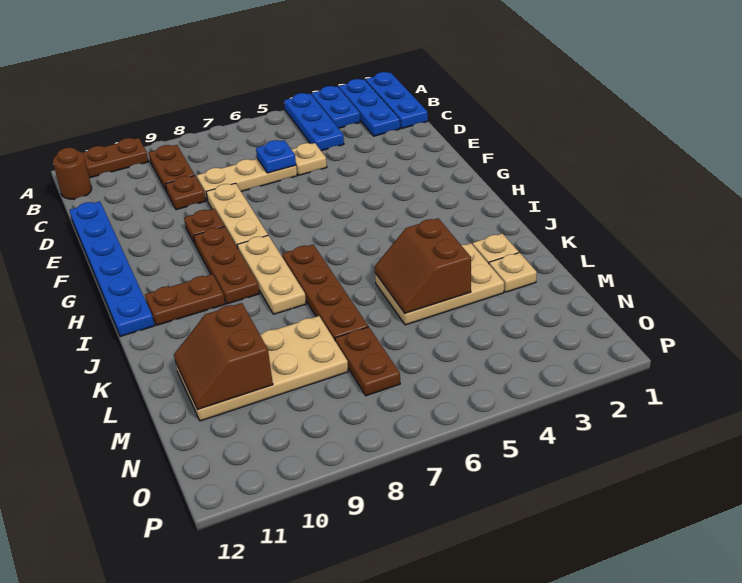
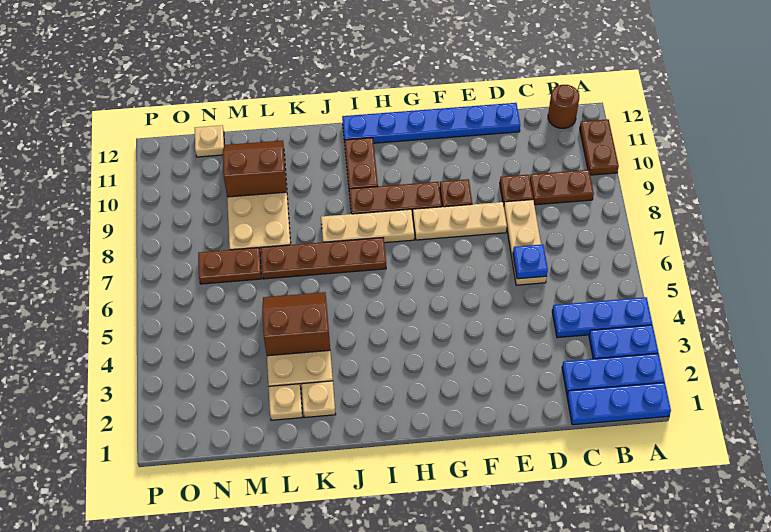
tan 1x1 plate [291,143,327,175] -> tan 1x1 plate moved to [195,125,224,157]

